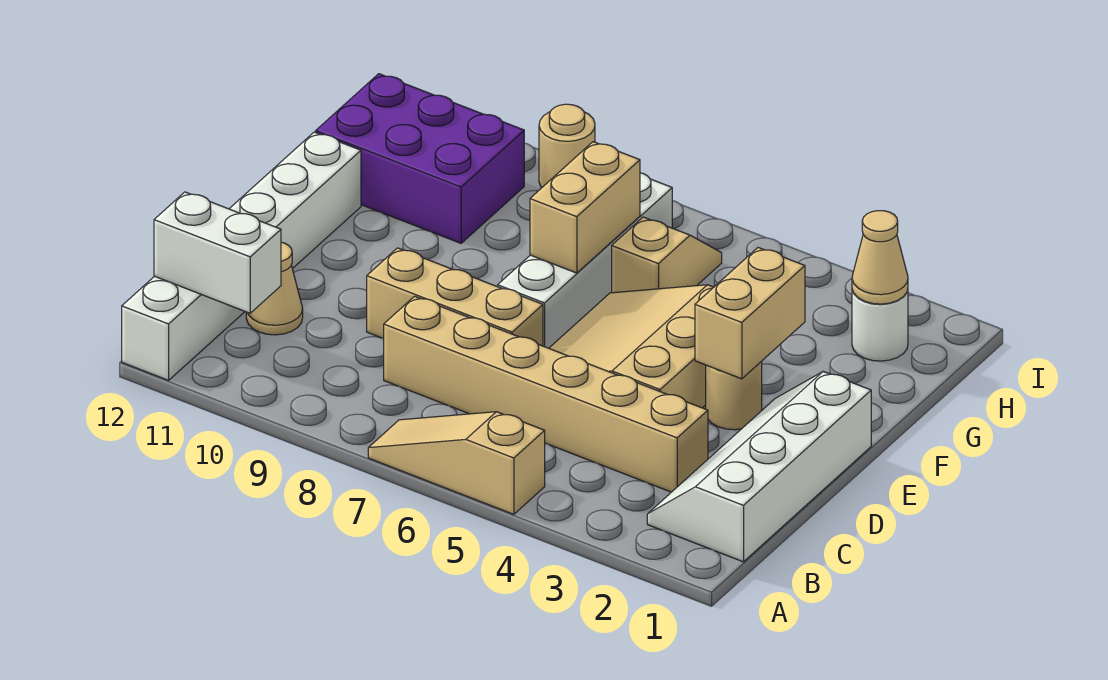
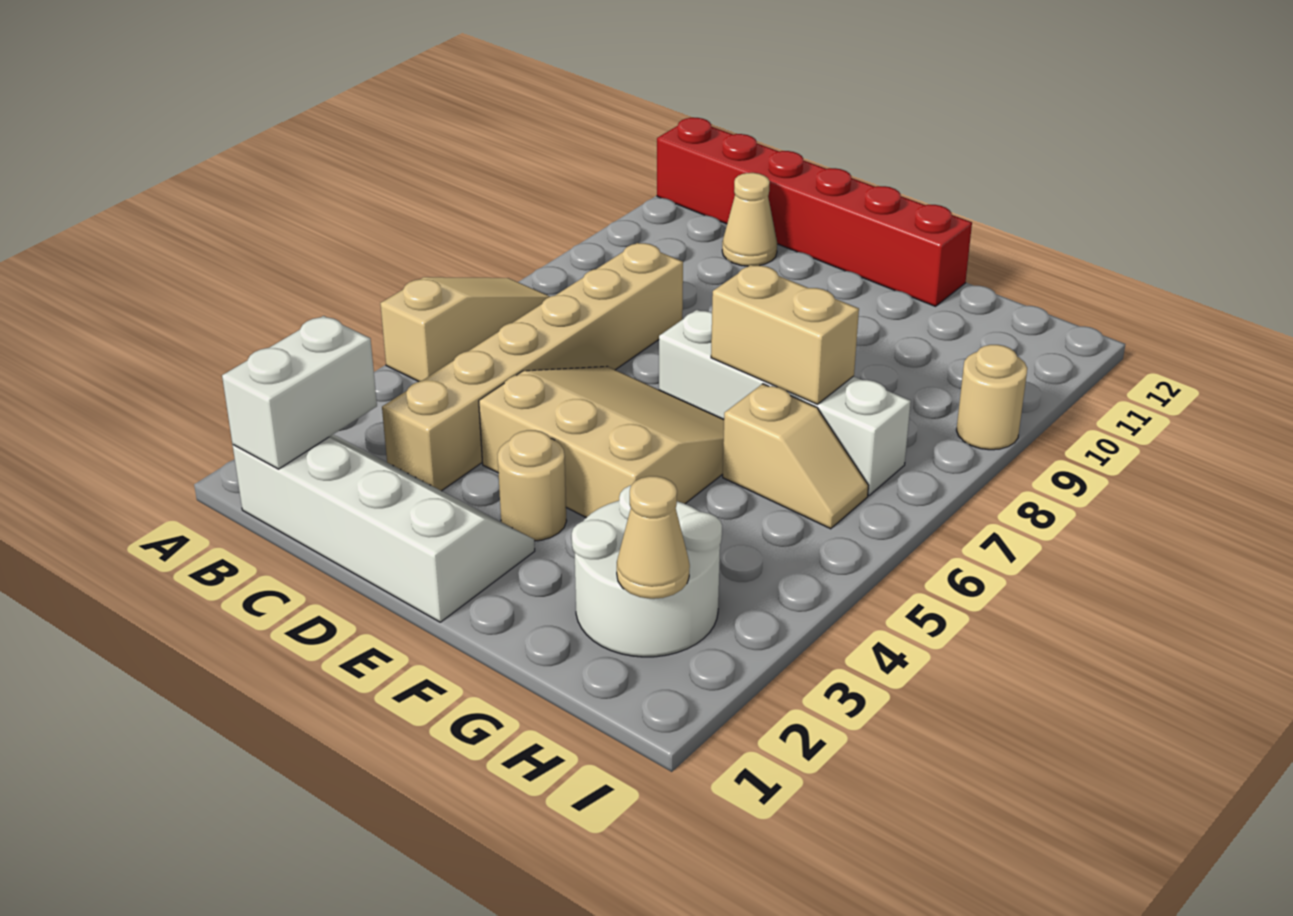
white 1x6 brick [122,132,361,380] -> red 1x6 brick [657,118,972,306]
white 1x2 brick [154,192,281,313] -> white 1x2 brick moved to [222,316,377,469]
tan 1x3 brick [367,248,543,346] -> none
tan 1x2 brick [695,248,805,379] -> none
purple 2x3 brick [316,74,524,243] -> none
white 1x1 round brick [852,290,908,361] -> white 2x2 round brick [572,485,722,657]

